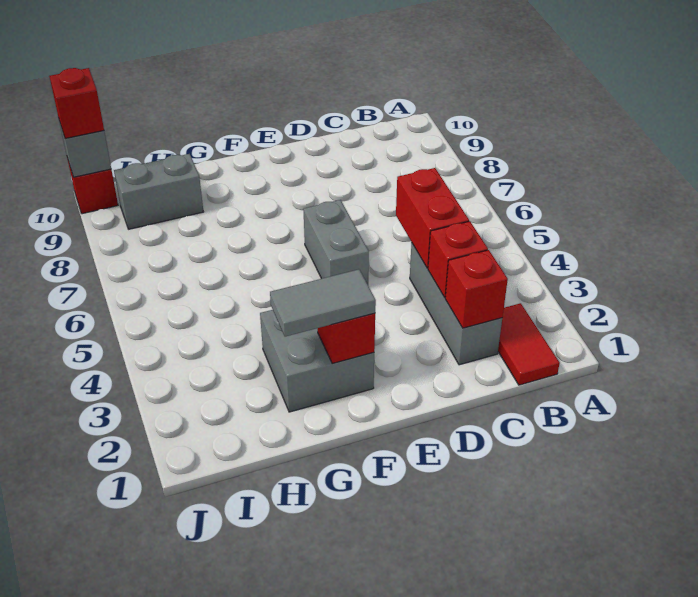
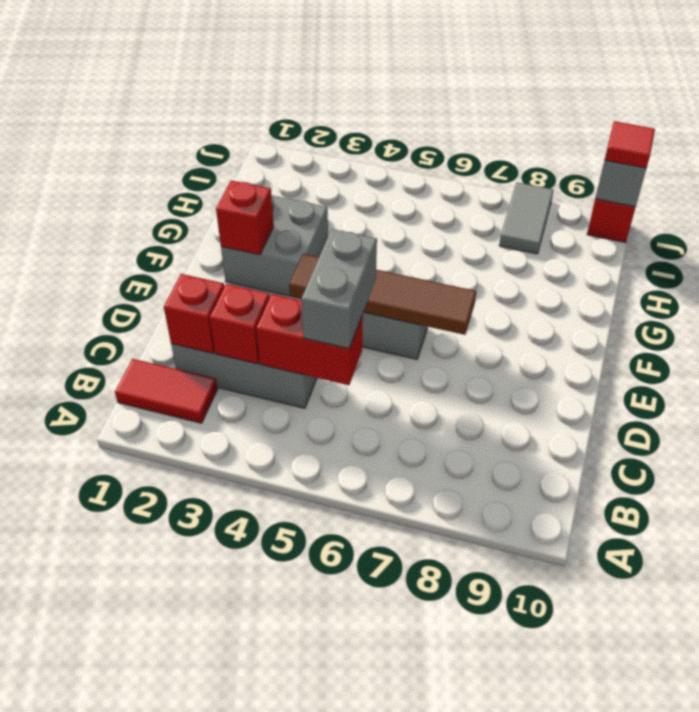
none -> brown 1x4 tile [289,254,476,335]
grey 1x2 tile [270,269,376,337] -> grey 1x2 tile moved to [499,182,553,254]
grey 1x2 brick [114,154,203,229] -> grey 1x2 brick moved to [301,229,377,348]
red 1x1 brick [49,68,104,139] -> red 1x1 tile [605,121,655,168]

